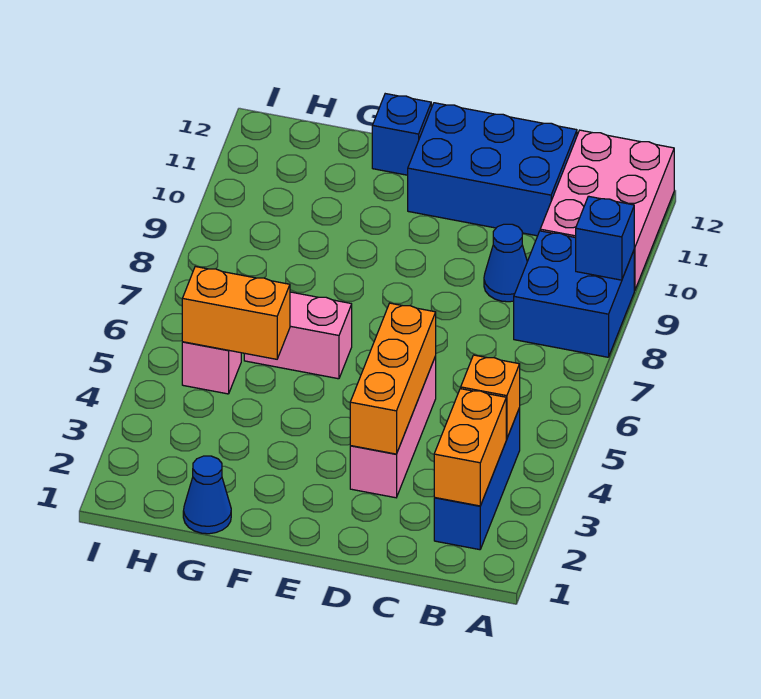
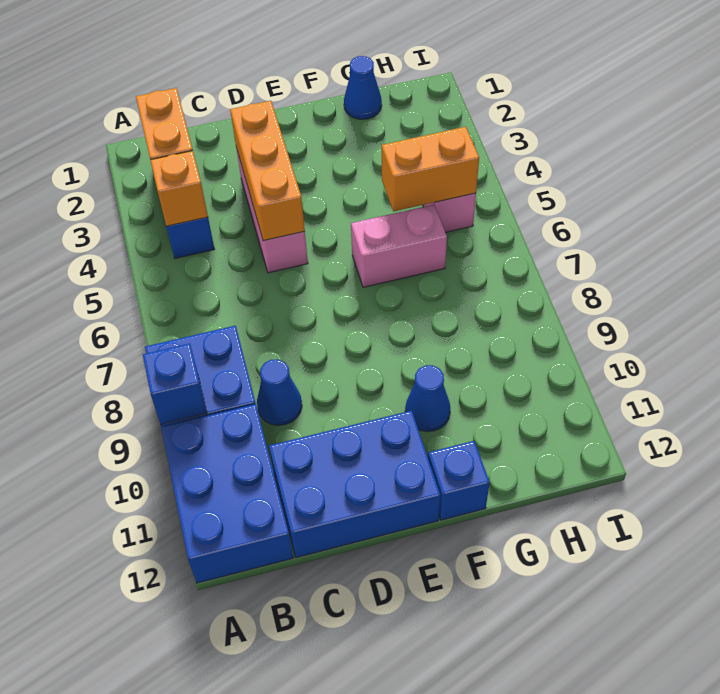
pink 2x3 brick [540,130,674,290] -> blue 2x3 brick [161,404,293,583]
none -> blue 1x1 cone [405,365,450,432]

